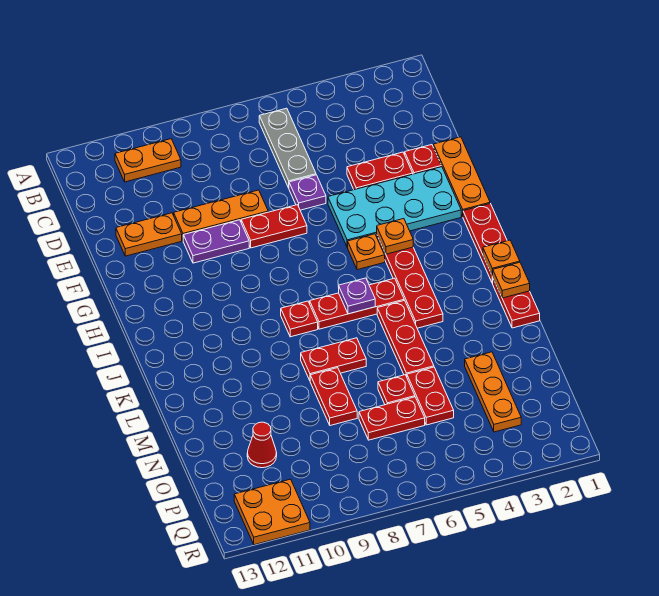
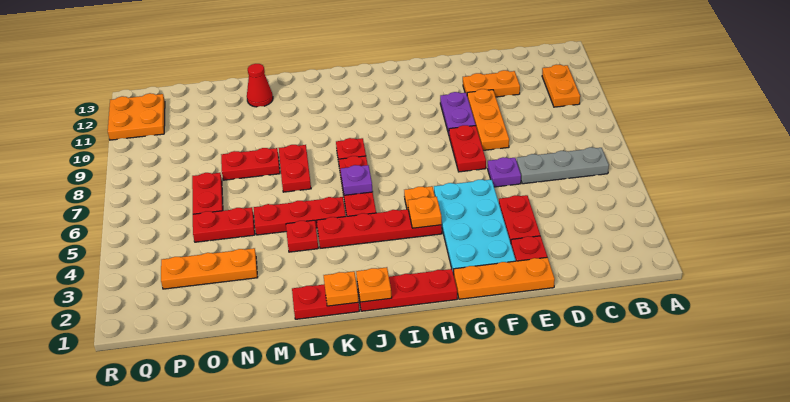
orange 1x2 plate [116,213,182,256] -> orange 1x2 plate turned to [463,70,520,97]
red 1x1 plate [378,375,415,405] -> red 1x1 plate moved to [286,220,318,252]
red 1x1 cone [247,422,277,468] -> red 1x1 cone moved to [247,64,273,107]

